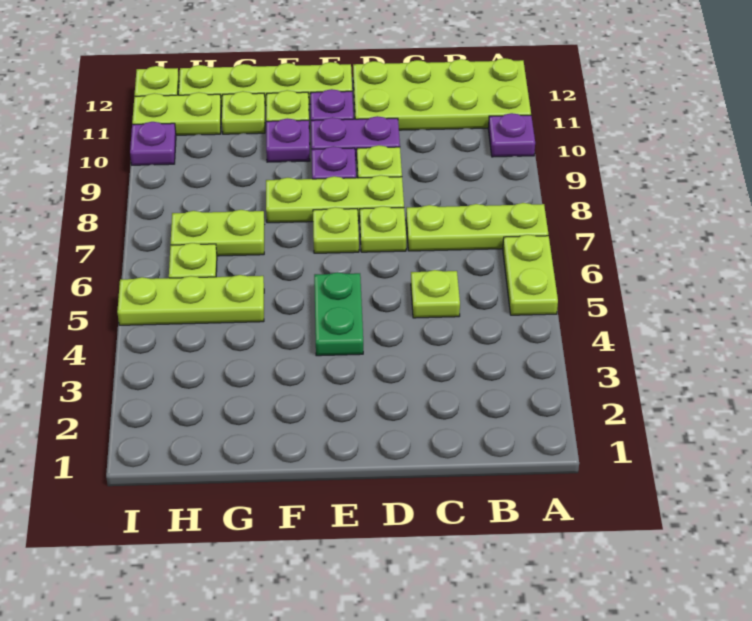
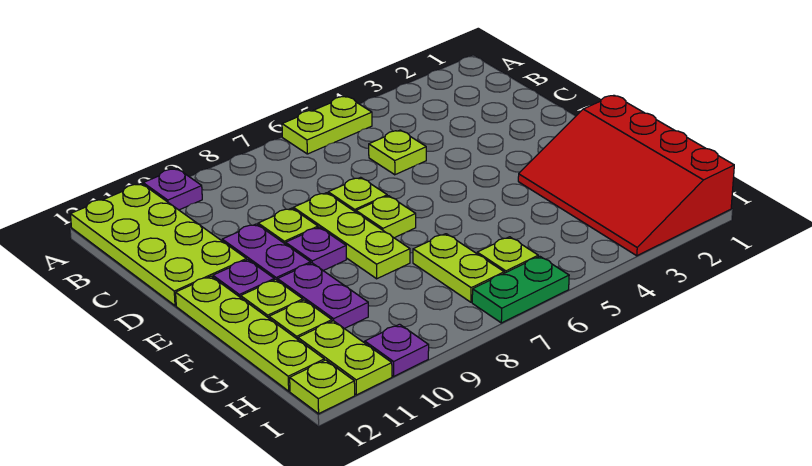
lime 1x3 plate [406,203,548,251] -> none
green 1x2 plate [314,272,363,356] -> green 1x2 plate moved to [472,256,569,323]
none -> red 3x4 slope [518,95,734,256]
purple 1x1 plate [266,118,310,162] -> purple 1x2 plate [278,263,368,329]
lime 1x3 plate [117,275,264,325] -> none

